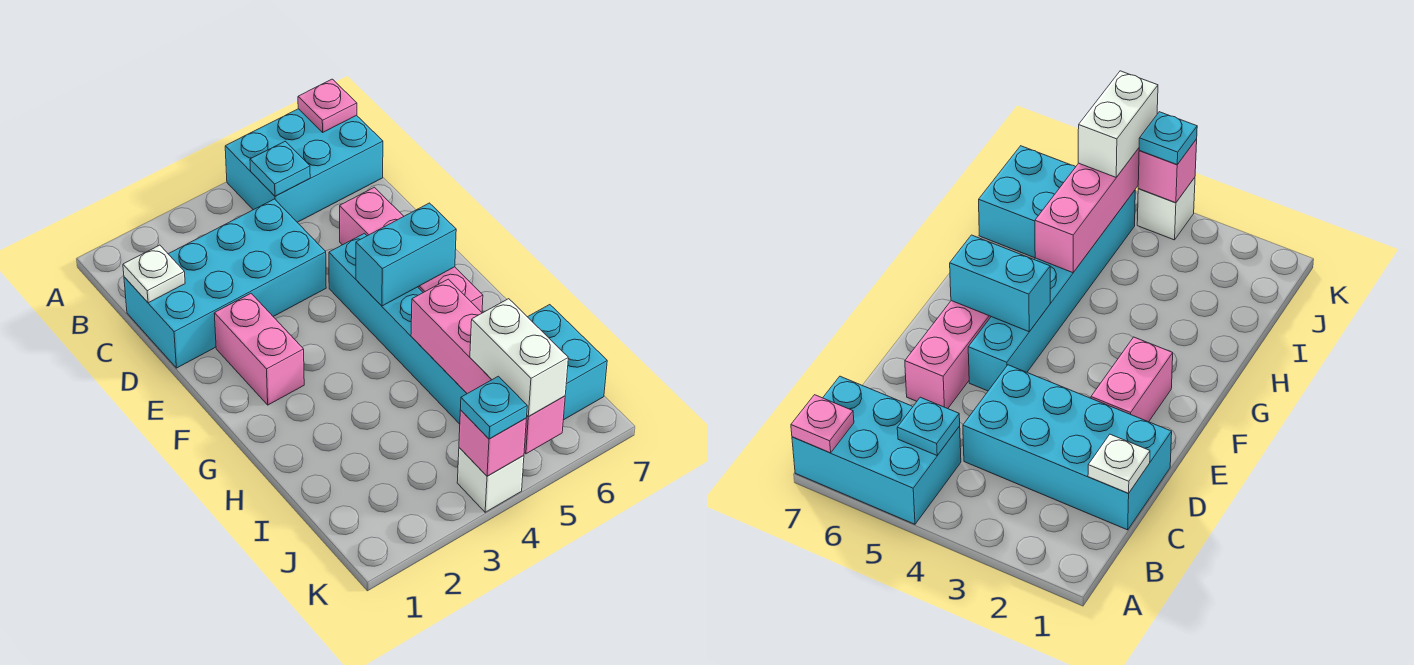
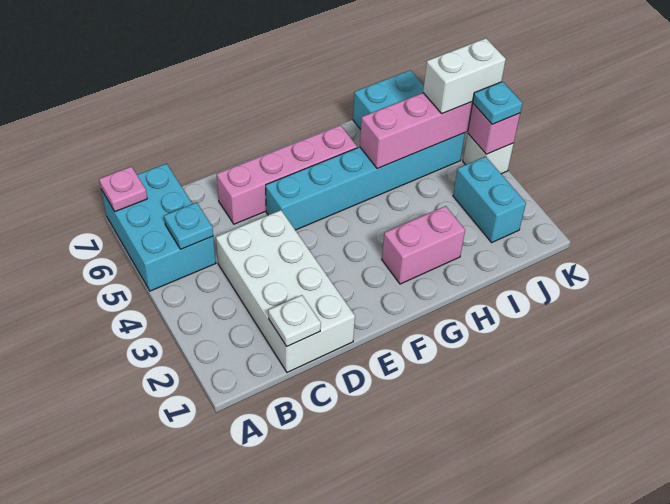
cyan 2x4 brick [124,199,326,368] -> white 2x4 brick [216,210,355,372]
pink 1x2 brick [214,294,304,405] -> pink 1x2 brick moved to [382,206,465,284]
cyan 1x2 brick [356,203,456,306] -> cyan 1x2 brick moved to [453,156,526,242]

